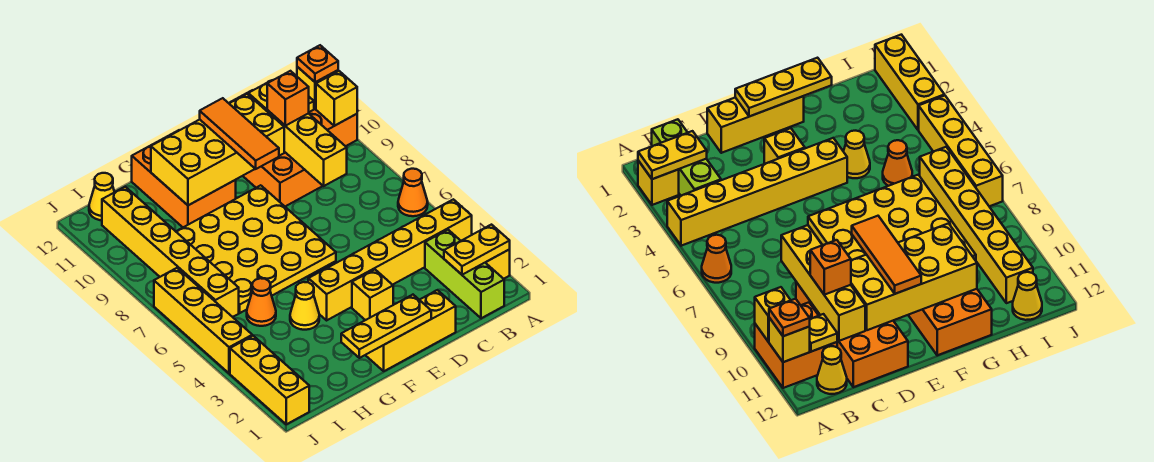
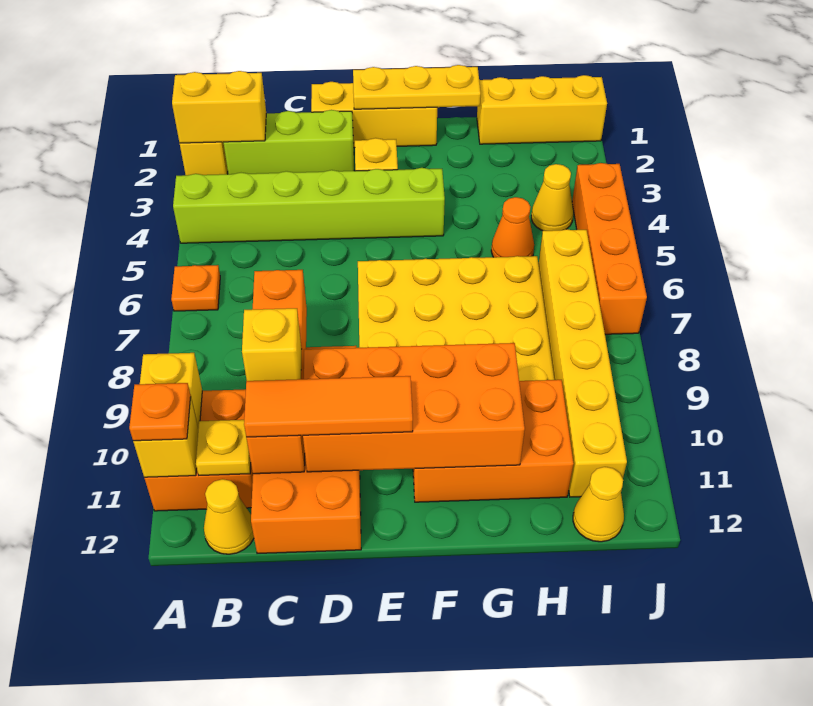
yellow 1x2 plate [444,225,510,275] -> yellow 1x2 brick [172,71,266,143]
yellow 1x6 brick [308,199,472,320] -> lime 1x6 brick [173,168,445,243]
orange 1x1 cone [398,169,428,216] -> orange 1x1 plate [171,265,220,311]
lime 1x3 brick [425,230,504,318] -> lime 1x3 brick turned to [224,110,354,174]
yellow 1x4 brick [248,80,347,186] -> orange 1x4 brick [246,270,307,474]
orange 1x1 brick [267,71,309,126] -> yellow 1x1 brick [242,308,302,381]
yellow 2x4 brick [151,94,284,205] -> orange 2x4 brick [303,343,525,472]
orange 1x3 tile [200,98,279,169] -> orange 1x3 tile turned to [244,376,413,437]
orange 2x3 brick [132,130,236,227] -> orange 2x3 brick turned to [413,380,574,502]
yellow 1x1 cone [290,282,319,330] -> yellow 1x1 cone moved to [531,164,573,231]
yellow 1x3 brick [230,336,309,424] -> yellow 1x3 brick turned to [477,75,607,144]
yellow 1x4 brick [154,268,252,374] -> orange 1x4 brick [572,163,647,334]

